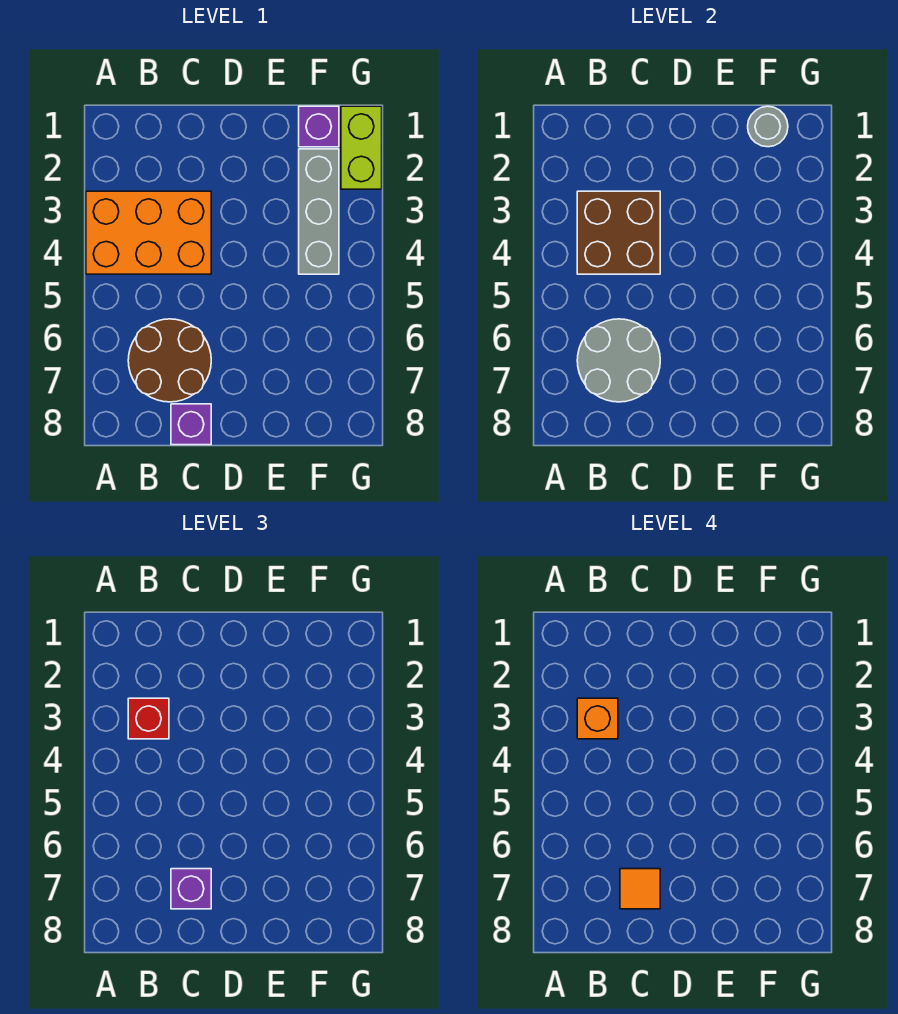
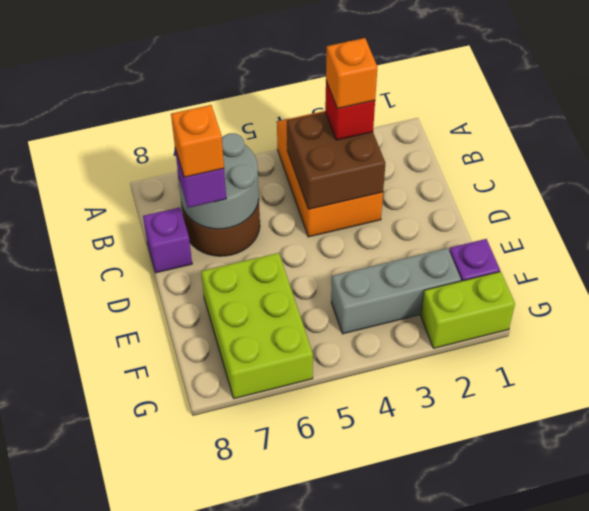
orange 1x1 tile [620,869,660,909] -> orange 1x1 brick [171,105,224,177]
none -> lime 2x3 brick [201,253,313,398]
grey 1x1 round brick [748,106,788,147] -> none

